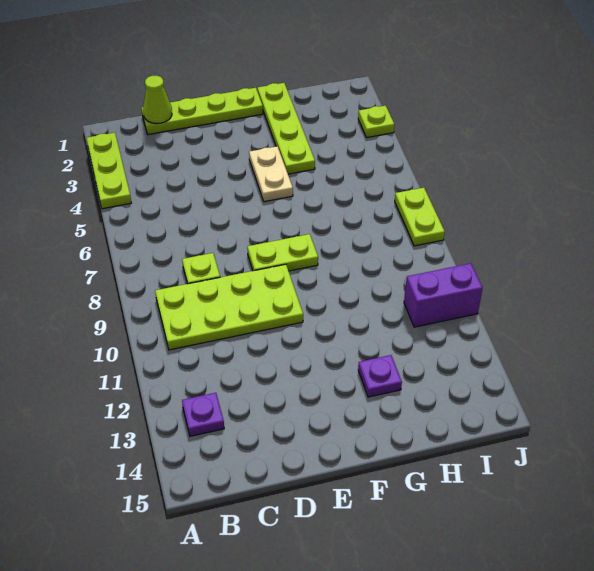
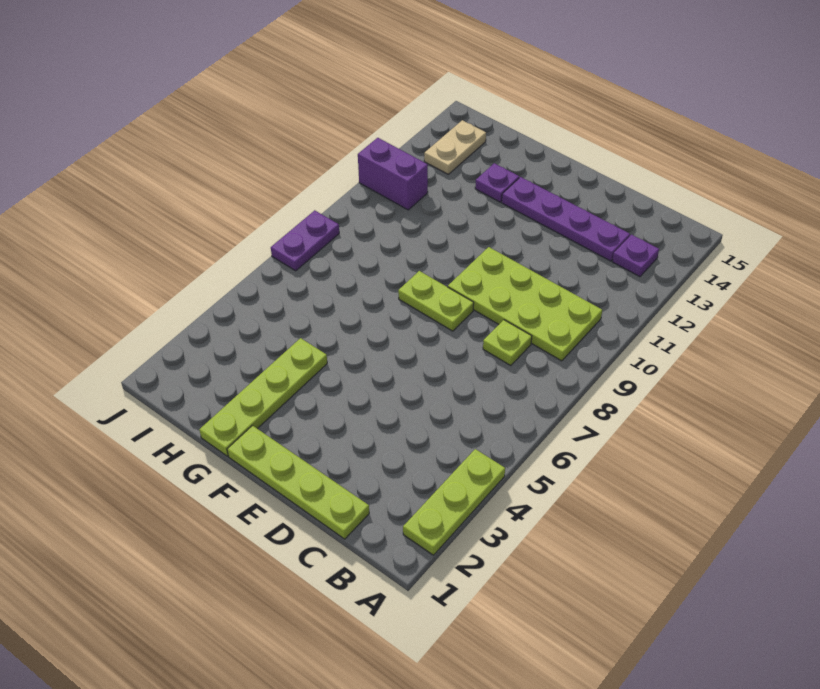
lime 1x1 cone [143,76,172,124] -> none
none -> purple 1x4 plate [502,177,630,261]
tan 1x2 plate [249,146,293,202] -> tan 1x2 plate moved to [424,120,486,174]
lime 1x1 plate [358,106,394,138] -> none
lime 1x2 plate [395,188,445,246] -> purple 1x2 plate [271,210,339,271]

